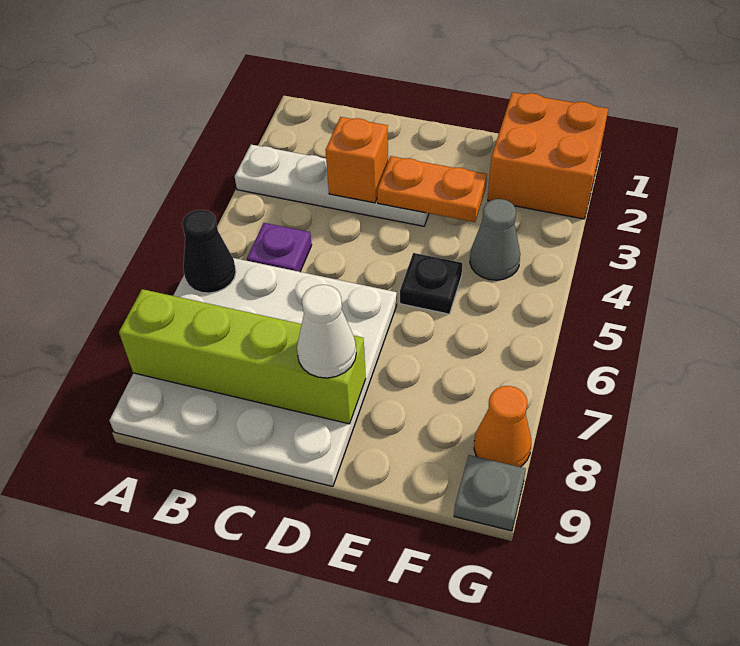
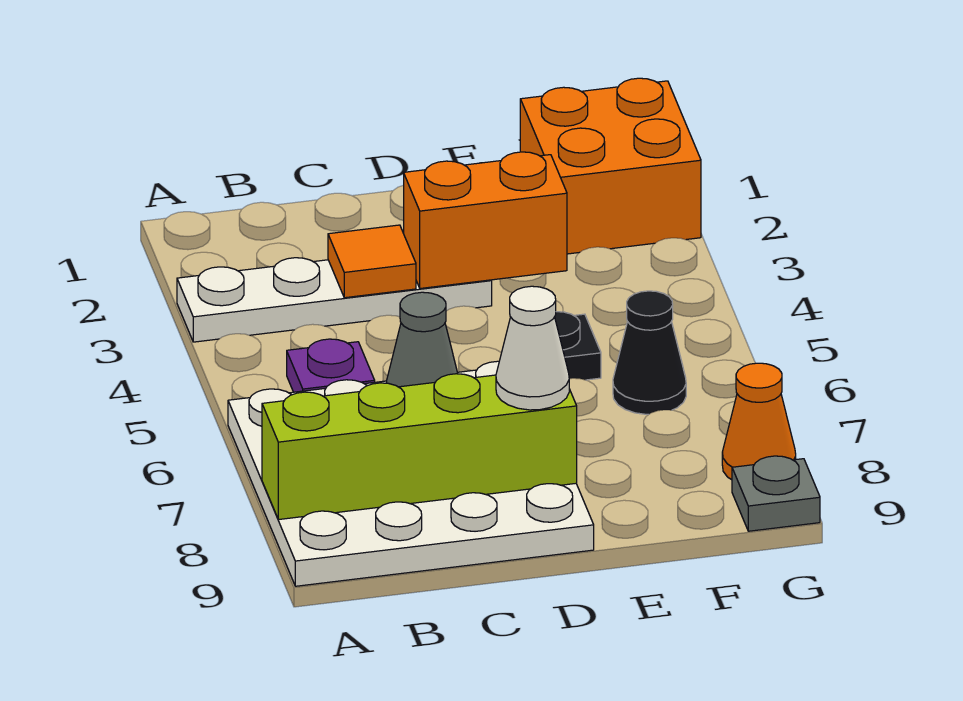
black 1x1 cone [182,210,236,293] -> black 1x1 cone moved to [613,291,686,414]
orange 1x1 brick [325,117,388,203] -> orange 1x1 tile [328,225,416,298]
orange 1x2 plate [377,156,487,222] -> orange 1x2 brick [404,152,567,289]
grey 1x1 cone [470,199,520,280] -> grey 1x1 cone moved to [386,292,458,387]

